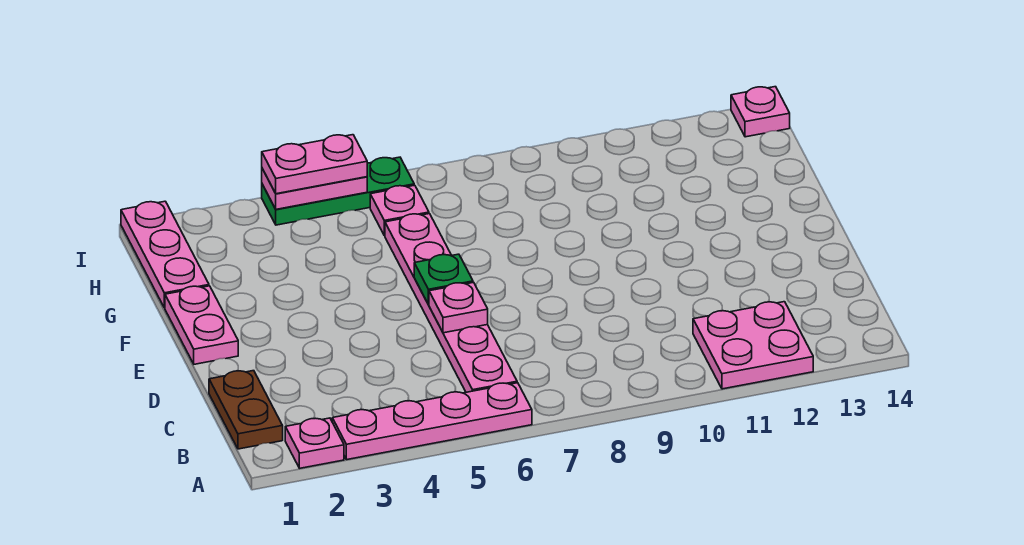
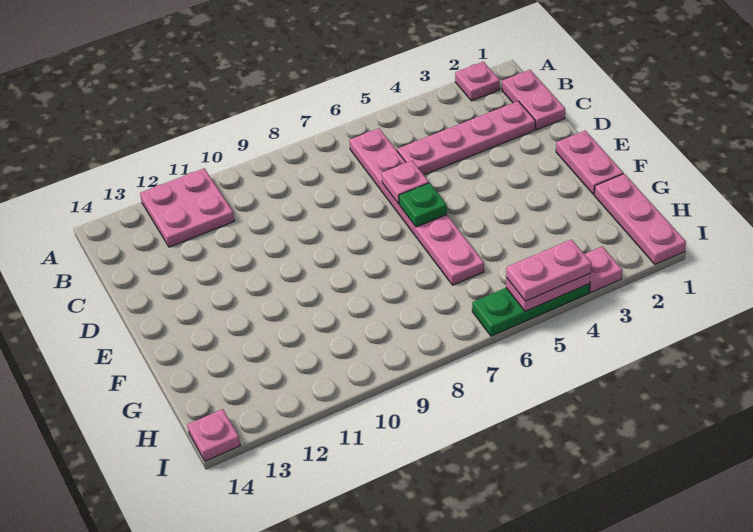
pink 1x4 plate [332,383,532,460] -> pink 1x4 plate moved to [397,101,535,175]
brown 1x2 plate [209,371,283,449] -> pink 1x2 plate [502,70,565,130]
pink 1x1 plate [370,185,429,236] -> pink 1x1 plate moved to [584,246,622,292]

